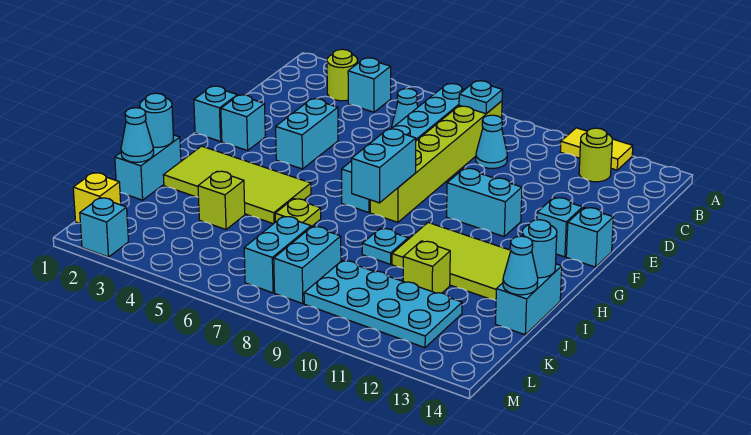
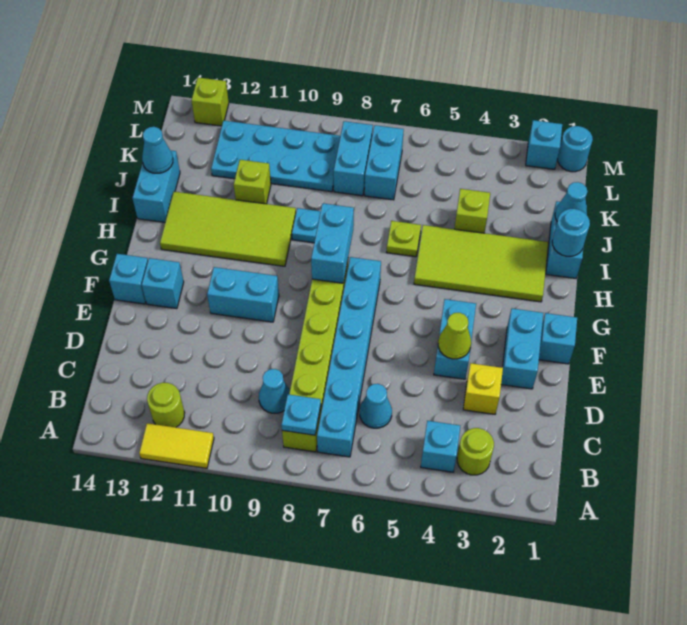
none -> lime 1x1 cone [438,313,471,359]
cyan 1x1 brick [221,95,265,151] -> cyan 1x2 brick [501,308,543,389]
cyan 1x1 round brick [522,220,557,278] -> cyan 1x1 round brick moved to [558,126,593,172]
yellow 1x1 brick [73,173,121,223] -> yellow 1x1 brick moved to [463,363,503,414]
none -> lime 1x1 brick [191,78,229,126]

